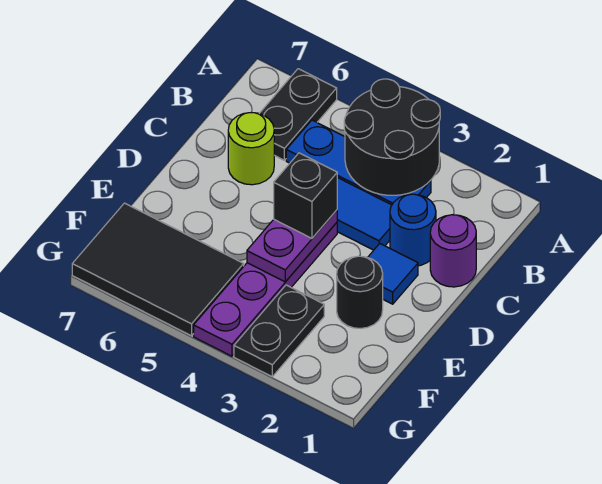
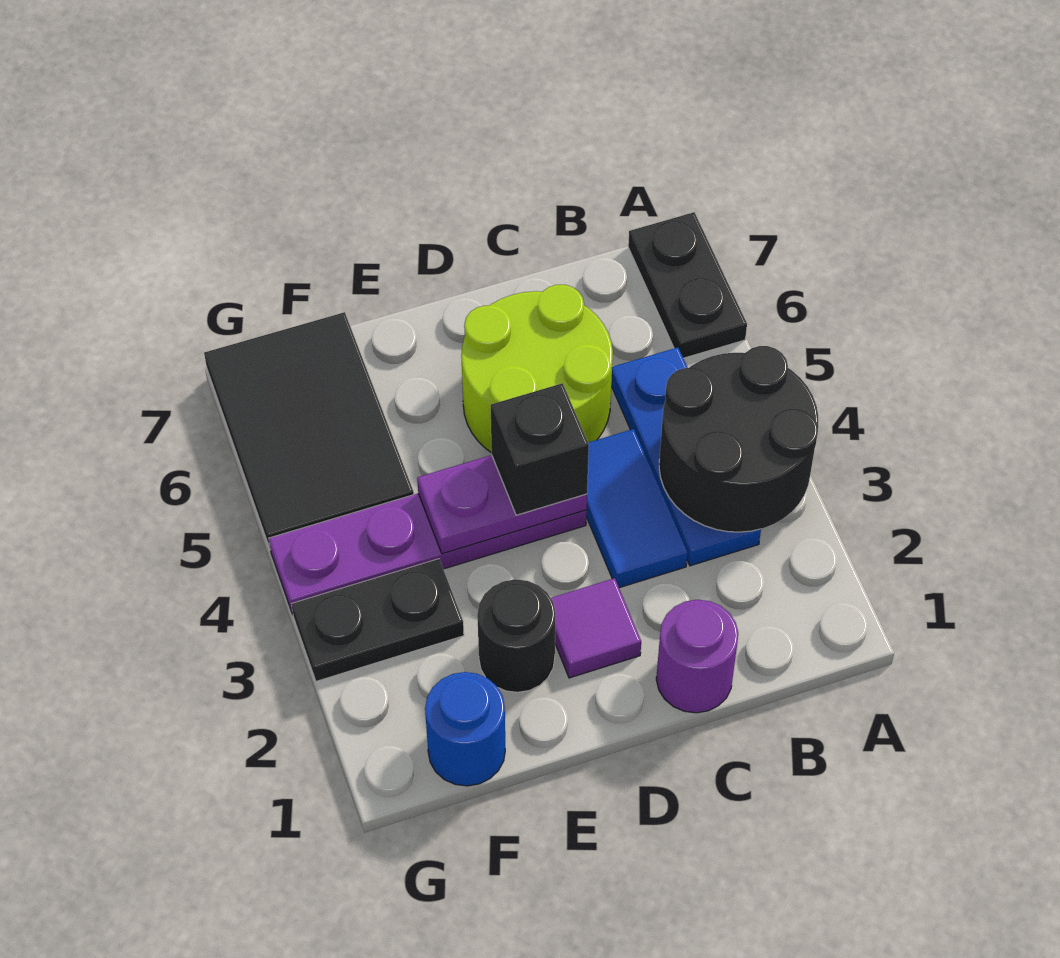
black 1x2 plate [259,69,337,160] -> black 1x2 plate turned to [628,212,747,358]
blue 1x1 round brick [390,194,436,266] -> blue 1x1 round brick moved to [425,672,505,786]
lime 1x1 round brick [228,113,274,185] -> lime 2x2 round brick [461,285,613,453]
blue 1x1 tile [368,244,418,304] -> purple 1x1 tile [551,578,641,678]

